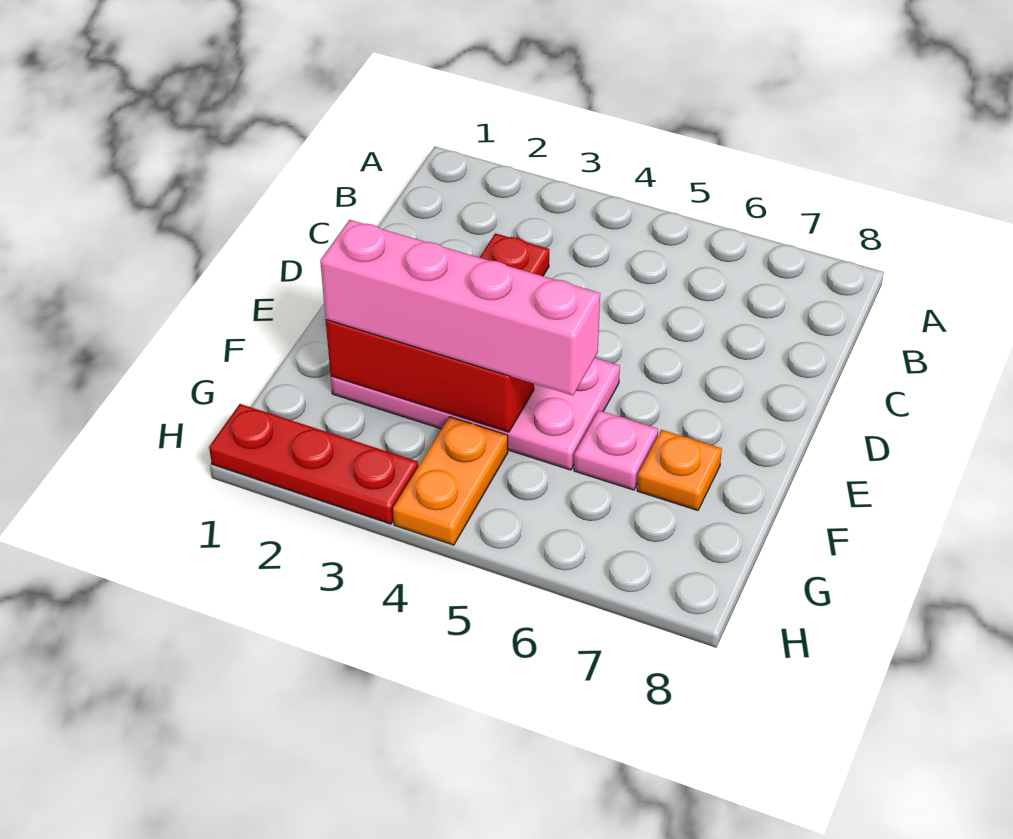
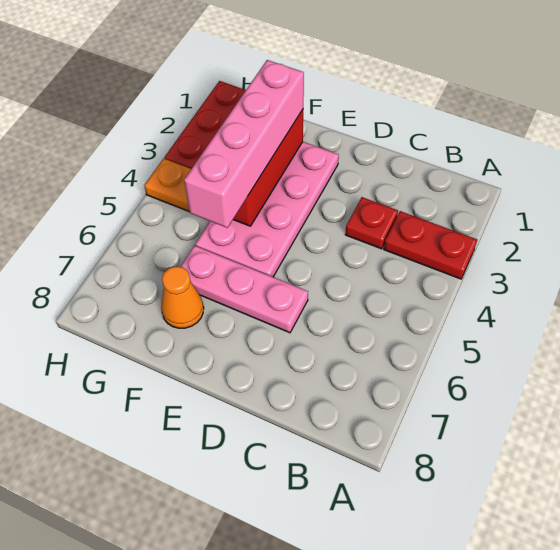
none -> red 1x2 plate [384,211,477,279]
pink 1x1 plate [574,410,658,490] -> pink 1x3 plate [181,246,308,333]
orange 1x1 plate [637,430,722,510] -> orange 1x1 cone [161,266,204,328]

